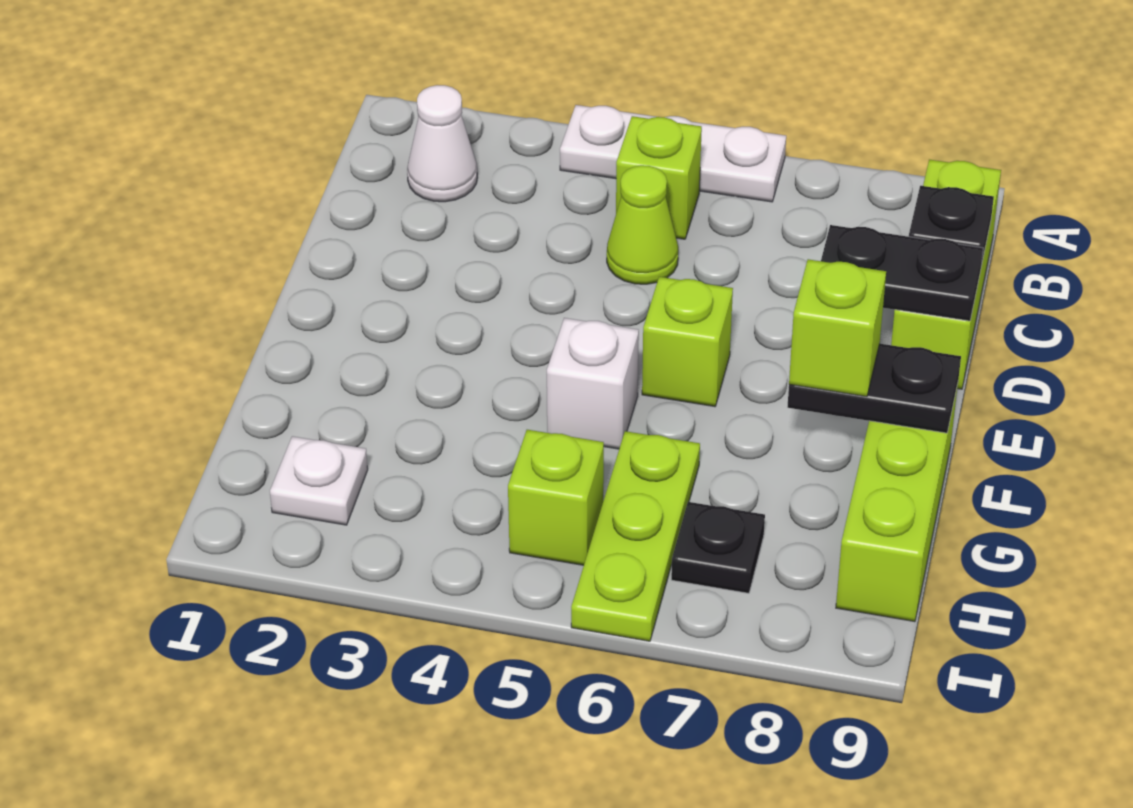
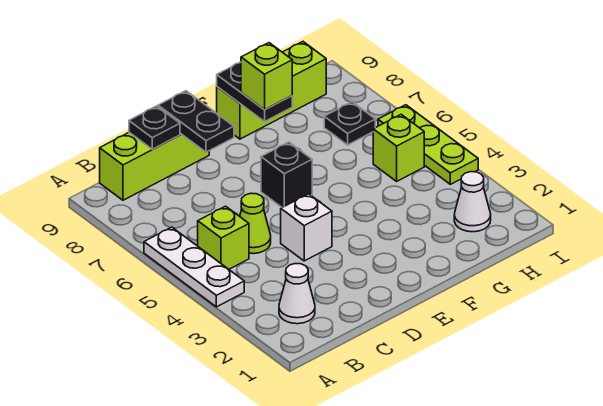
lime 1x1 brick [642,277,733,407] -> black 1x1 brick [261,142,312,207]
white 1x1 brick [547,318,639,449] -> white 1x1 brick moved to [281,194,332,261]
lime 1x3 plate [571,431,700,641] -> lime 1x3 plate turned to [378,105,478,184]
white 1x1 plate [270,436,368,525] -> white 1x1 cone [454,172,491,232]

